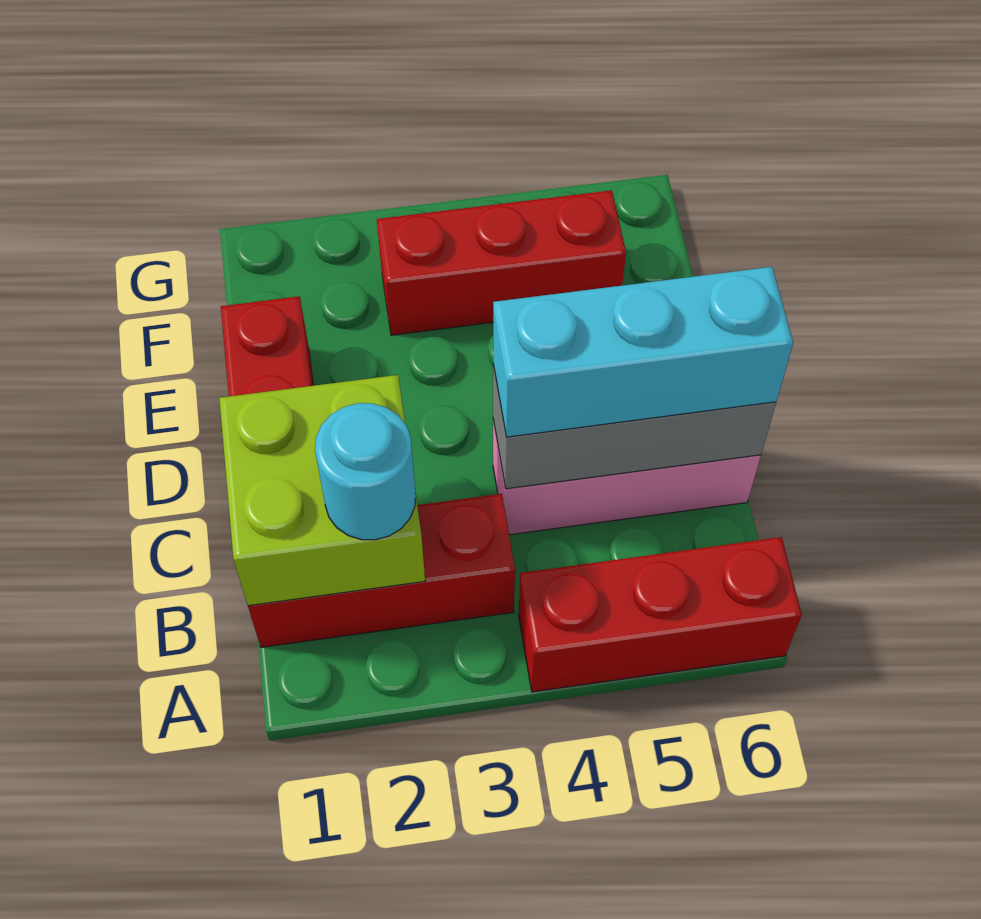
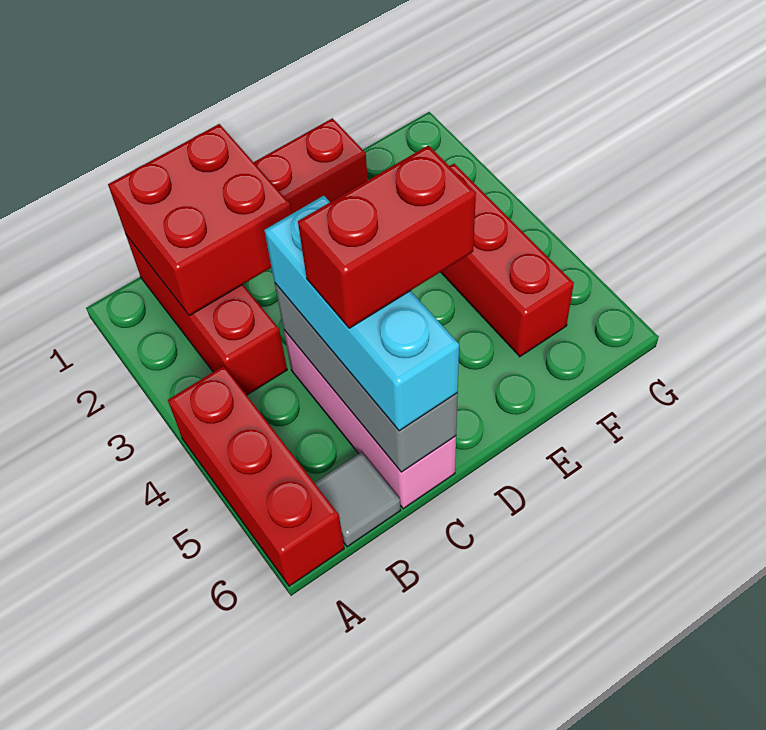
lime 2x2 brick [219,375,425,606] -> red 2x2 brick [108,124,291,316]
cyan 1x1 round brick [315,403,416,540] -> none
none -> grey 1x1 tile [315,452,401,547]
none -> red 1x2 brick [298,145,476,328]

